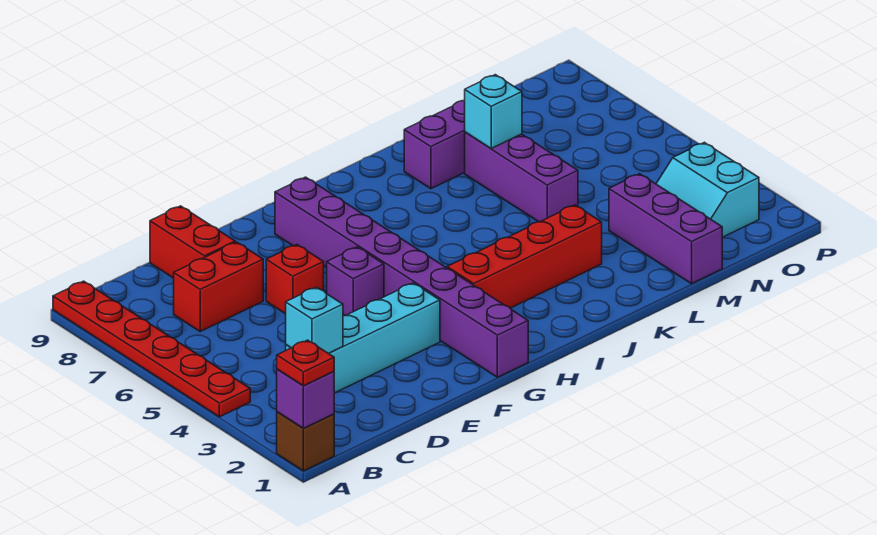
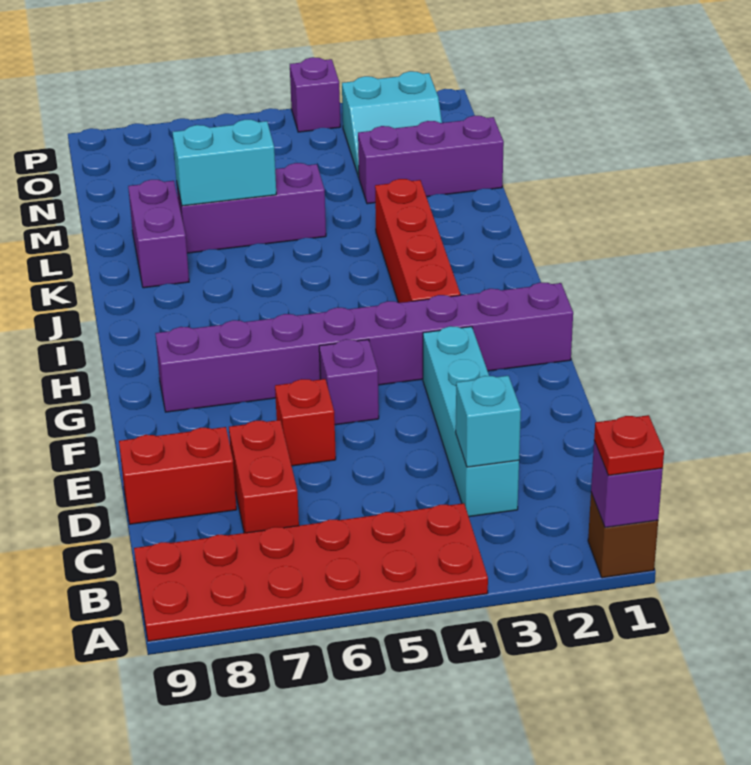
red 1x6 plate [53,281,250,417] -> red 2x6 plate [134,503,488,641]
cyan 1x1 brick [464,75,522,148] -> cyan 1x2 brick [173,120,276,206]
none -> purple 1x1 brick [290,57,340,132]

